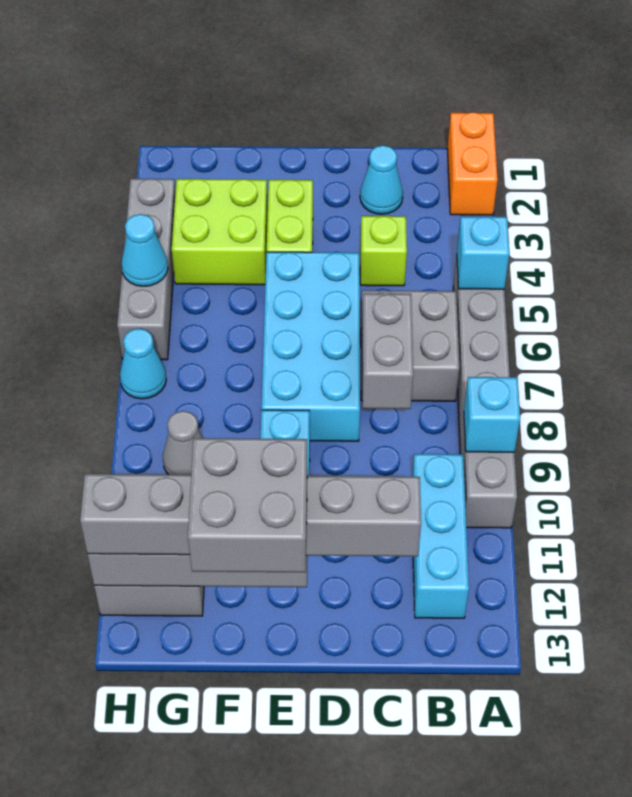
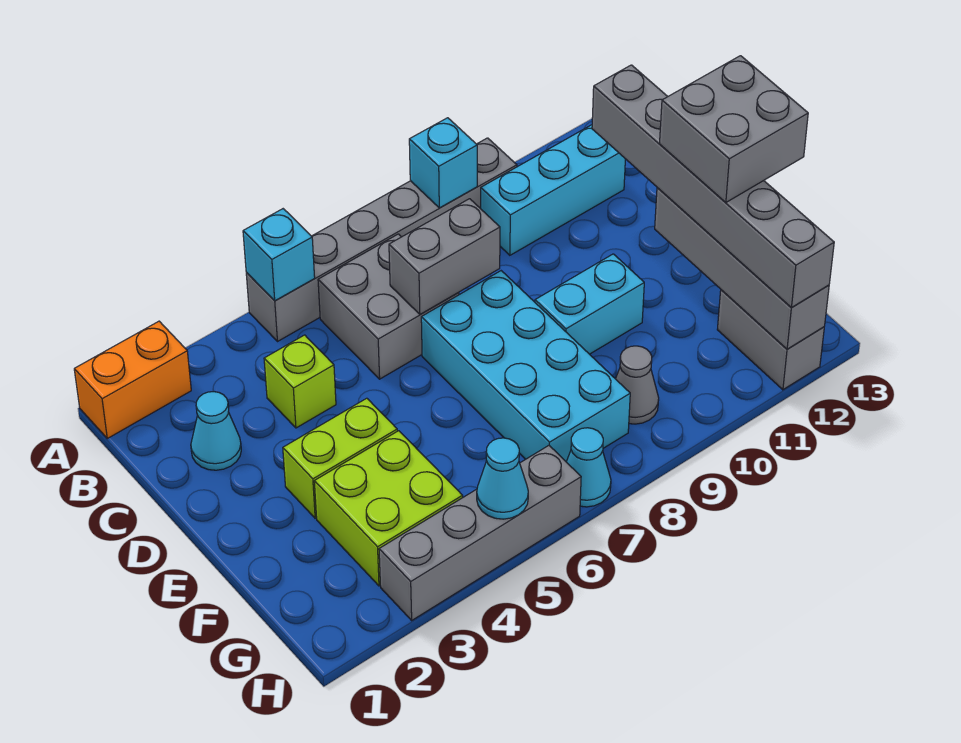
cyan 2x4 brick [262,252,360,441] -> cyan 2x4 brick turned to [421,271,630,462]

